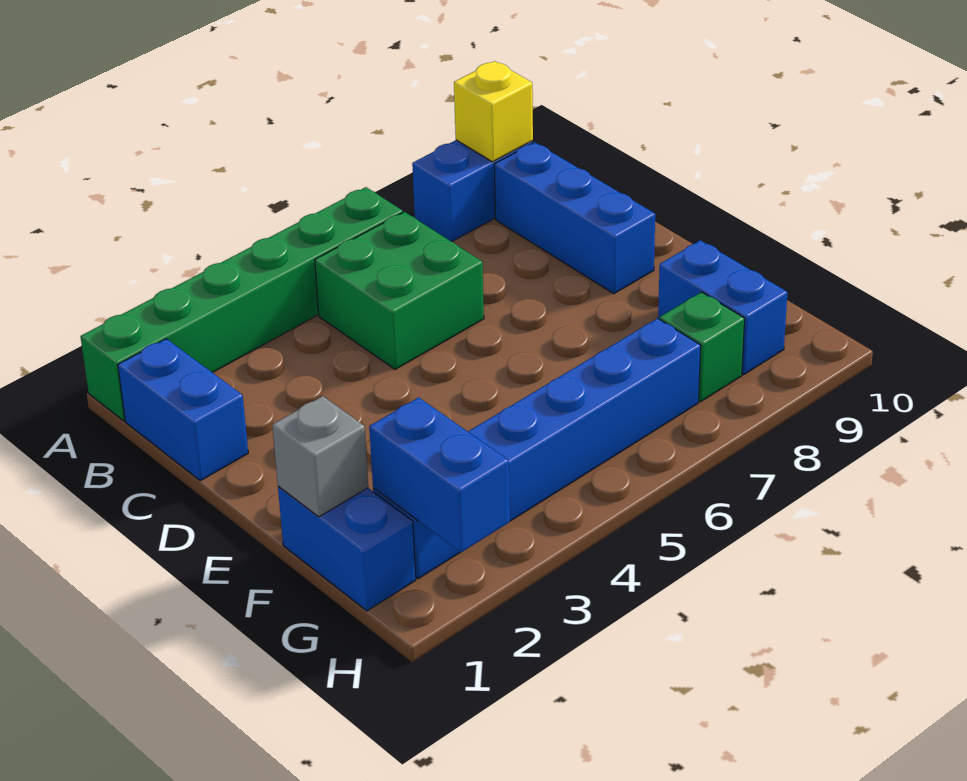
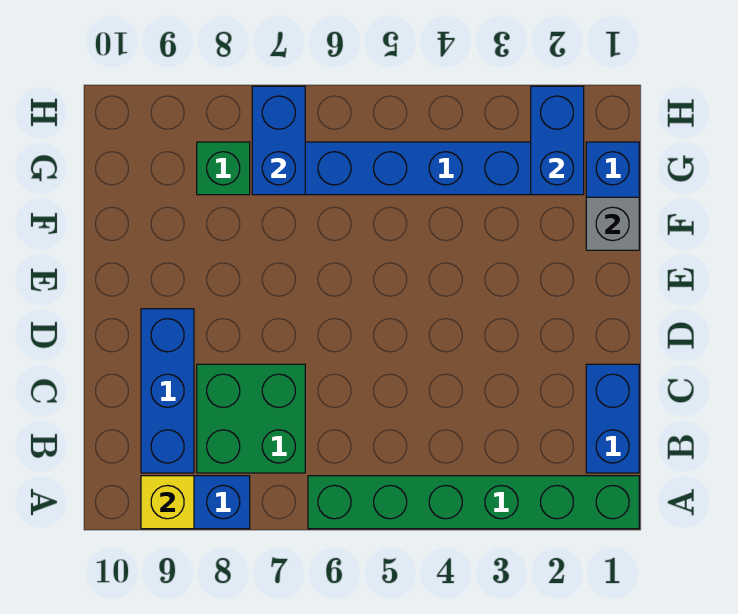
green 2x2 brick [315,212,484,369] -> green 2x2 brick moved to [197,364,305,473]
blue 1x2 brick [658,240,787,375] -> blue 1x2 brick moved to [252,86,305,195]

